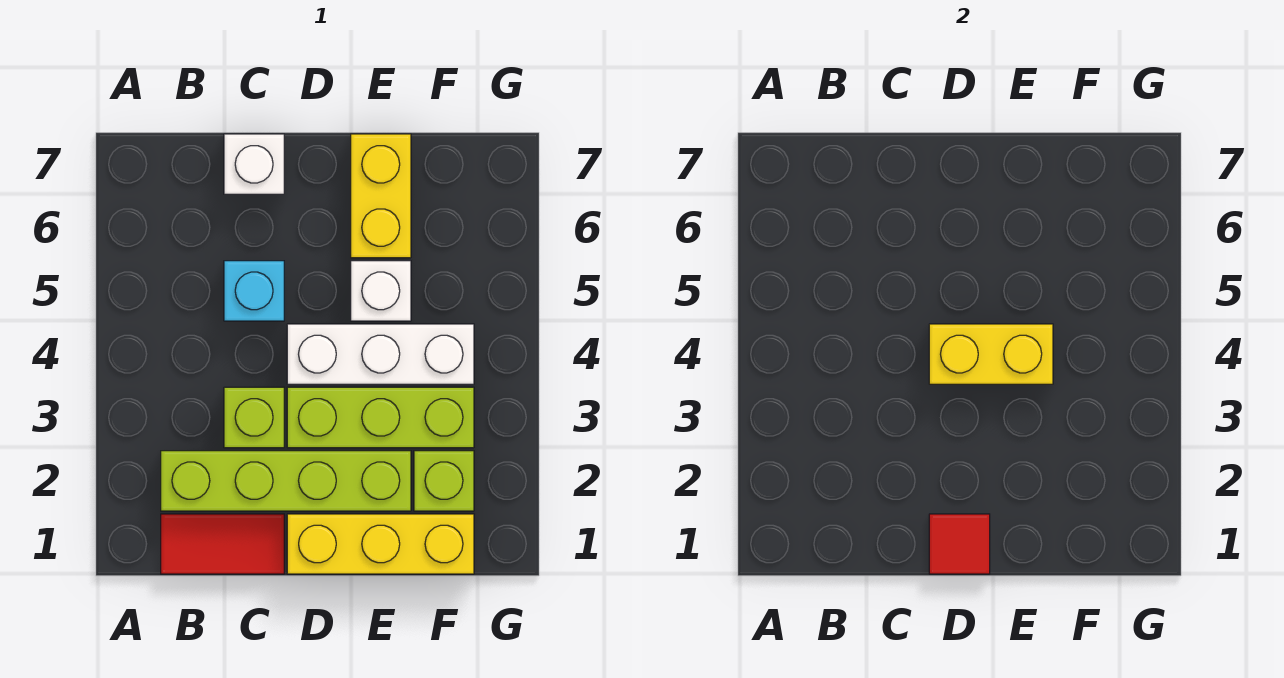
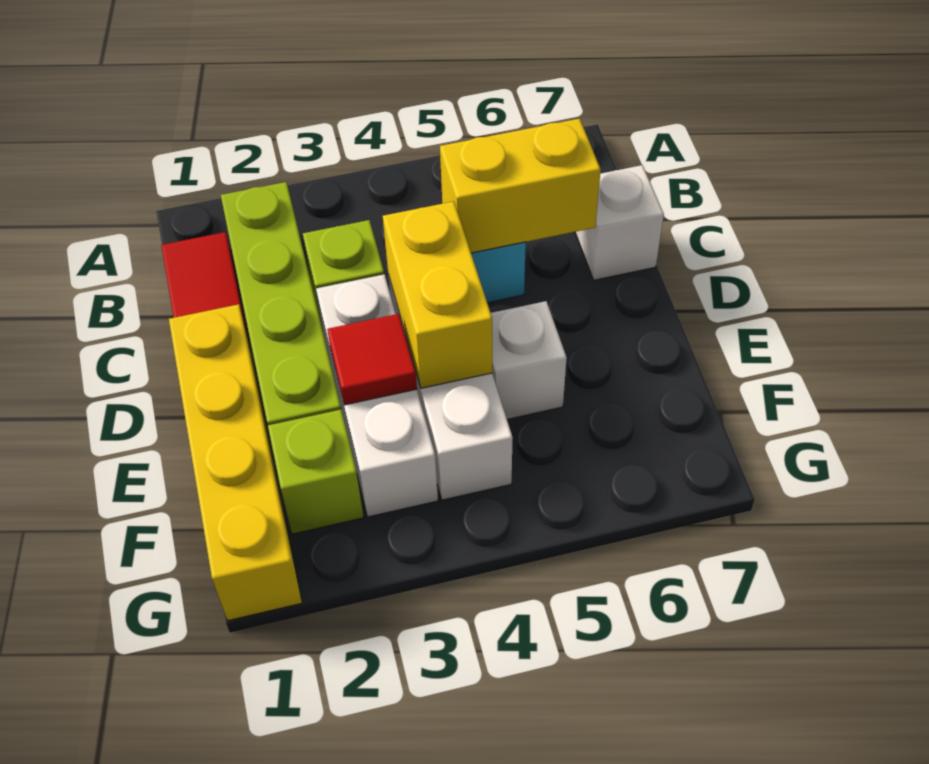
yellow 1x3 brick [287,514,474,574] -> yellow 1x4 brick [169,304,302,621]
red 1x1 tile [929,514,990,574] -> red 1x1 tile moved to [327,314,417,405]
lime 1x3 brick [287,387,474,448] -> white 1x3 brick [316,274,438,517]
yellow 1x2 brick [351,134,411,258] -> yellow 1x2 brick moved to [440,119,601,253]

